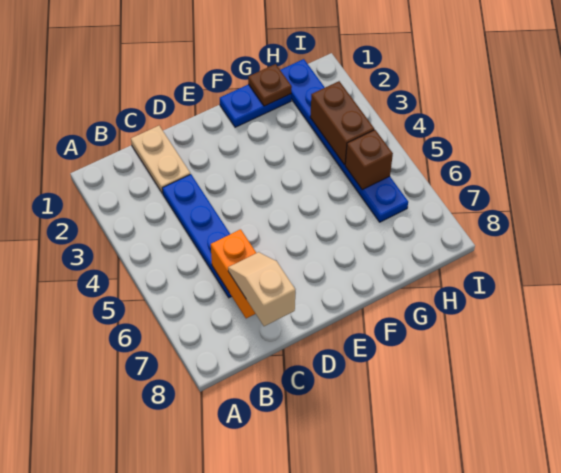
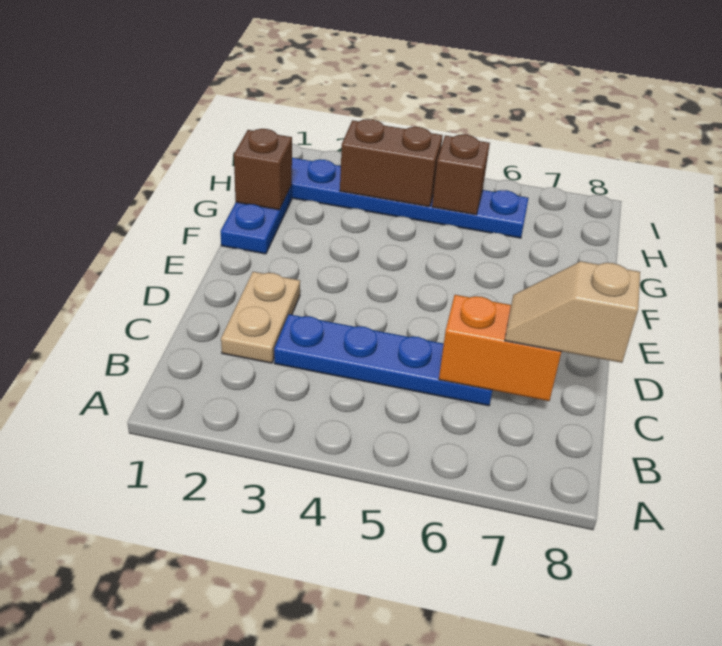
tan 1x2 plate [131,126,190,193] -> tan 1x2 plate turned to [221,272,300,363]
brown 1x1 plate [248,64,292,106] -> brown 1x1 brick [234,129,292,210]

